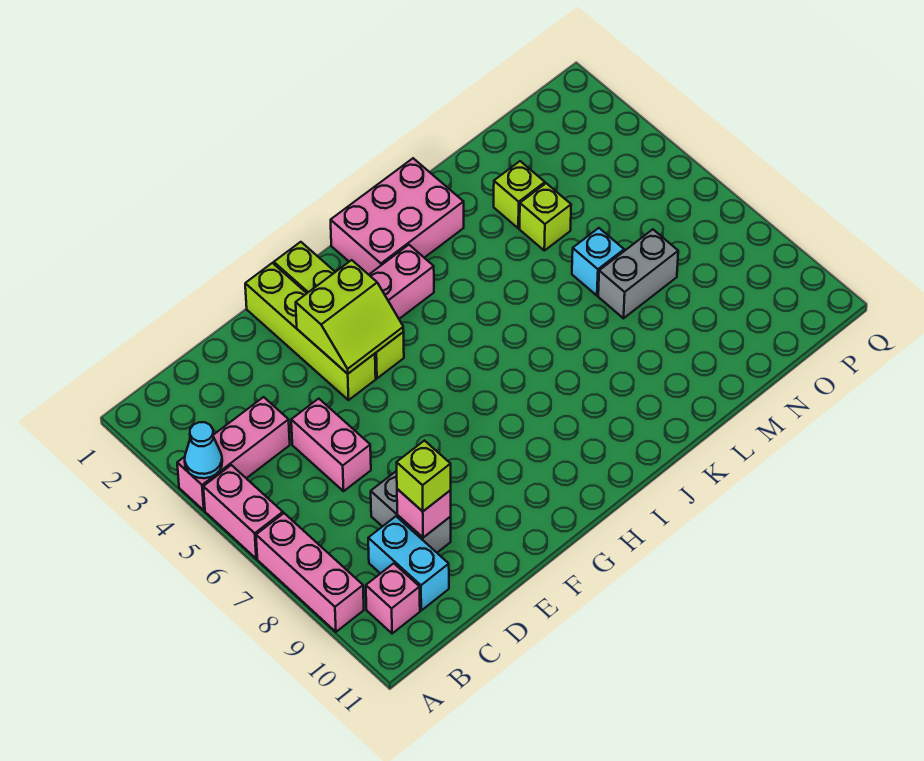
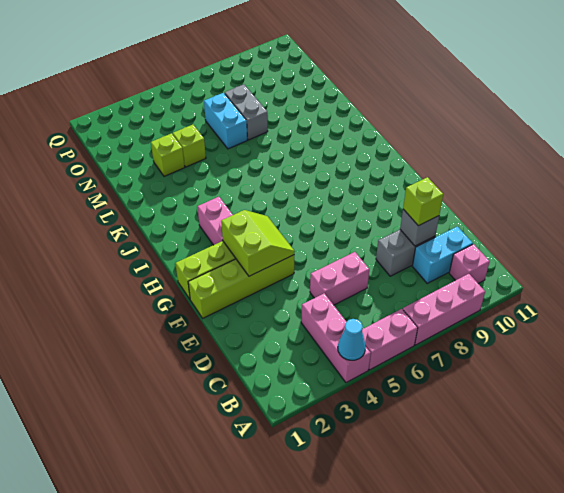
pink 1x1 brick [397,489,451,538] -> grey 1x1 brick [400,209,439,246]
pink 2x3 brick [331,158,464,275] -> none
cyan 1x1 brick [572,228,624,296] -> cyan 1x2 brick [204,93,247,149]

